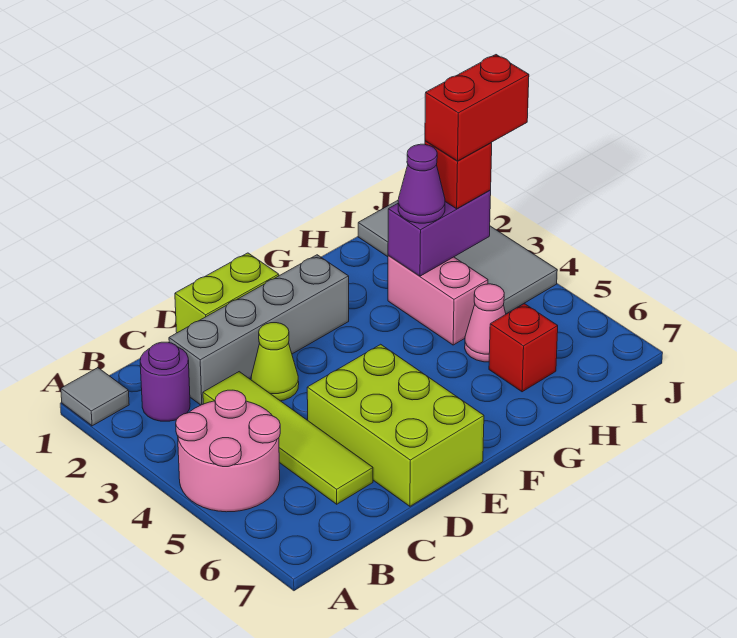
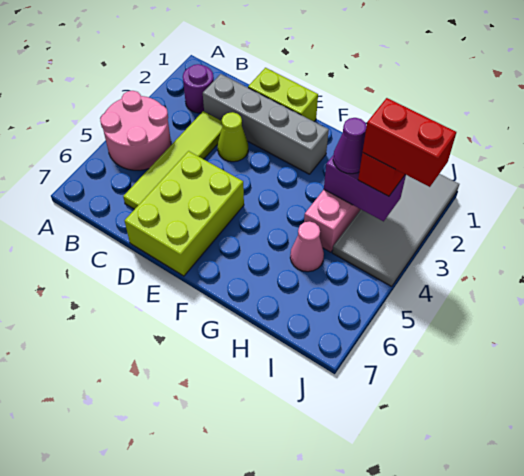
grey 1x1 tile [61,368,129,426] -> none
red 1x1 brick [489,304,558,392] -> none

